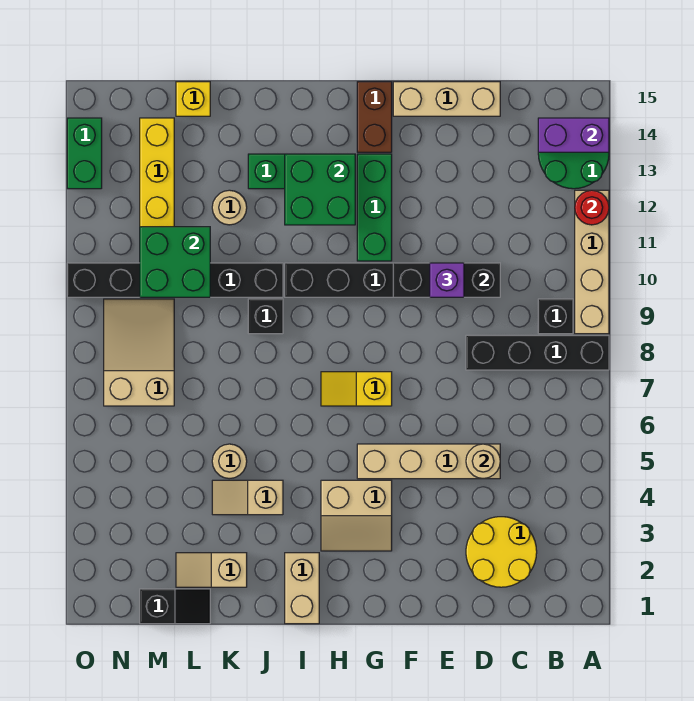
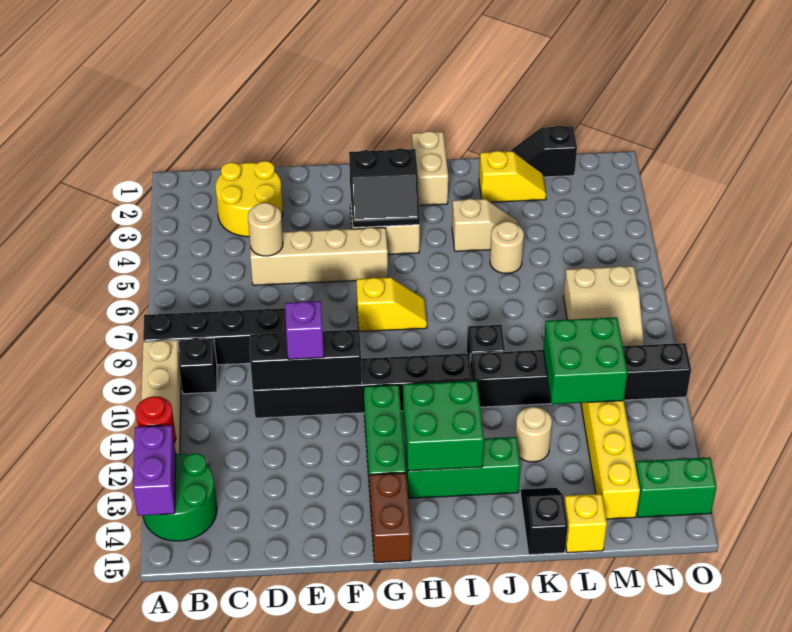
purple 1x2 brick [538,118,609,152] -> purple 1x2 brick turned to [133,425,176,516]
tan 1x3 brick [393,82,500,116] -> none
none -> black 2x2 slope [349,149,420,228]
tan 1x2 slope [176,553,247,587] -> yellow 1x2 slope [479,151,546,202]
none -> black 1x2 slope [520,487,568,555]
green 1x2 brick [67,118,102,189] -> green 1x2 brick turned to [636,457,717,517]

